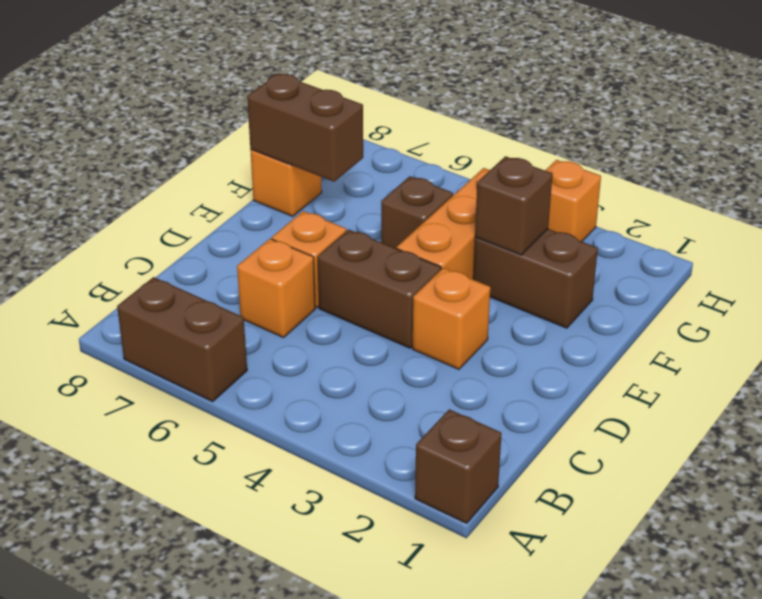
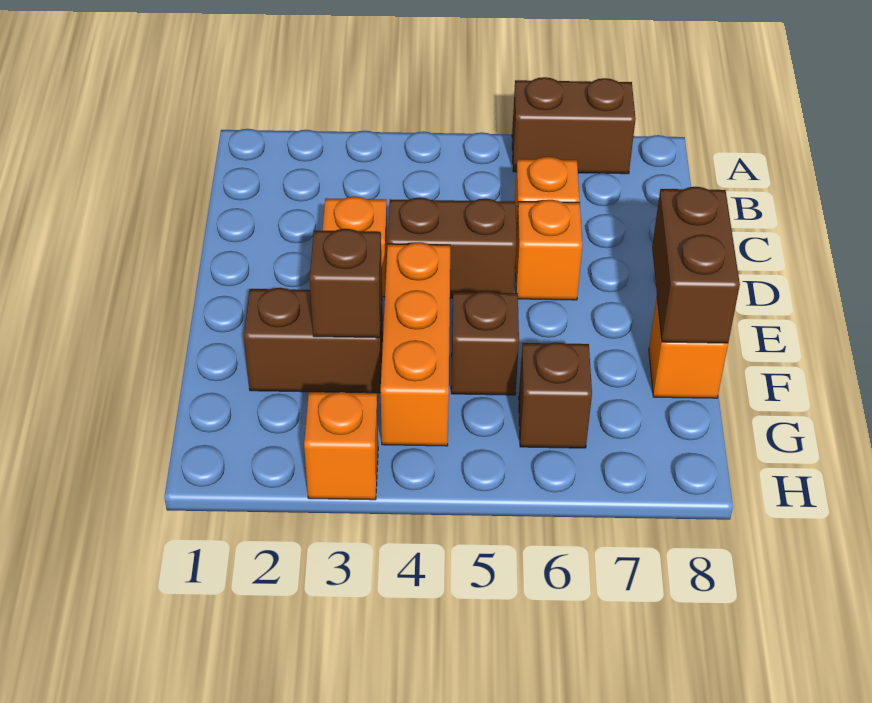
brown 1x1 brick [415,409,502,523] -> brown 1x1 brick moved to [519,342,592,448]
brown 1x2 brick [247,74,363,182] -> brown 1x2 brick turned to [652,187,740,343]

